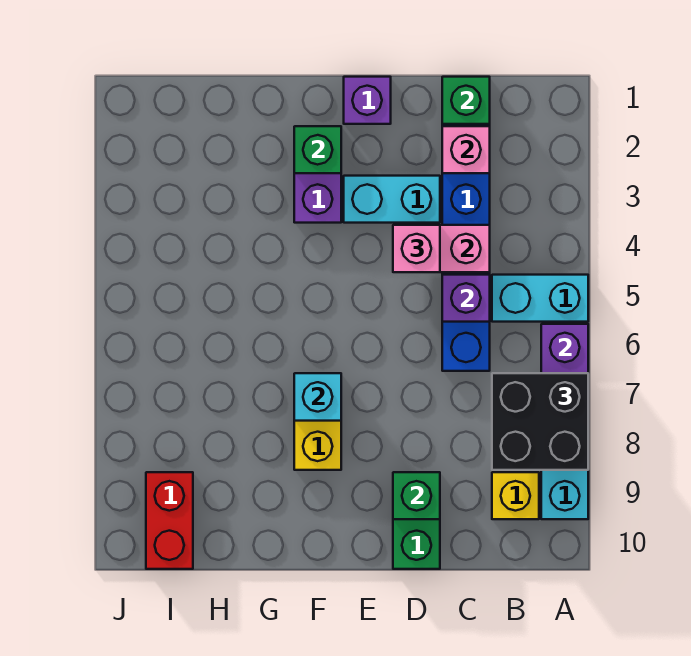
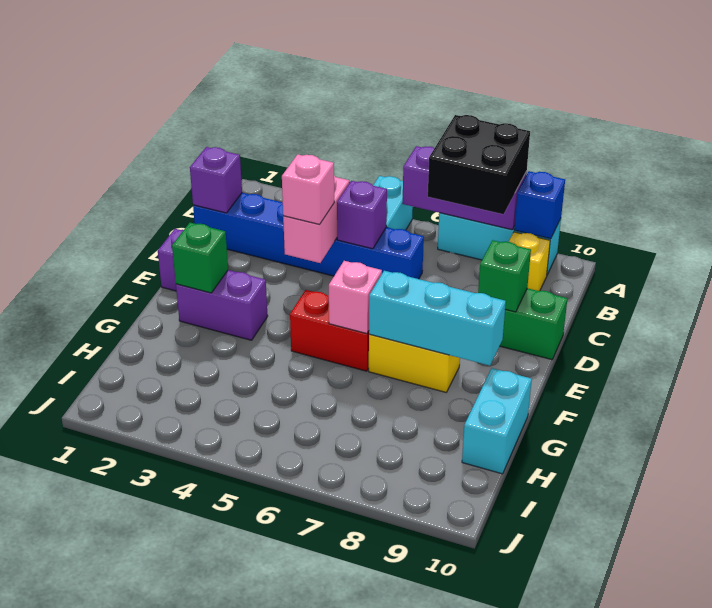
none -> blue 1x1 brick [514,171,565,239]
green 1x1 brick [442,77,490,124] -> purple 1x1 brick [190,147,242,213]
pink 1x1 brick [442,126,490,173] -> pink 1x1 brick moved to [329,261,382,334]
cyan 1x2 brick [344,176,440,223] -> cyan 1x2 brick moved to [462,368,532,474]
cyan 1x1 brick [294,373,341,421] -> cyan 1x3 brick [369,271,506,366]
red 1x2 brick [146,472,193,569] -> red 1x2 brick moved to [290,290,369,371]

